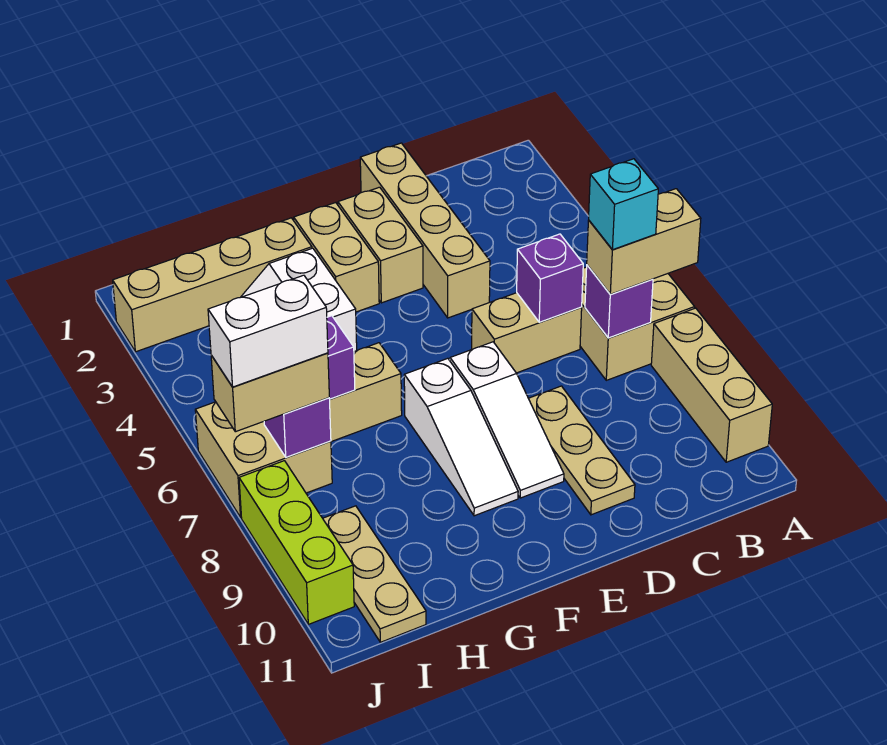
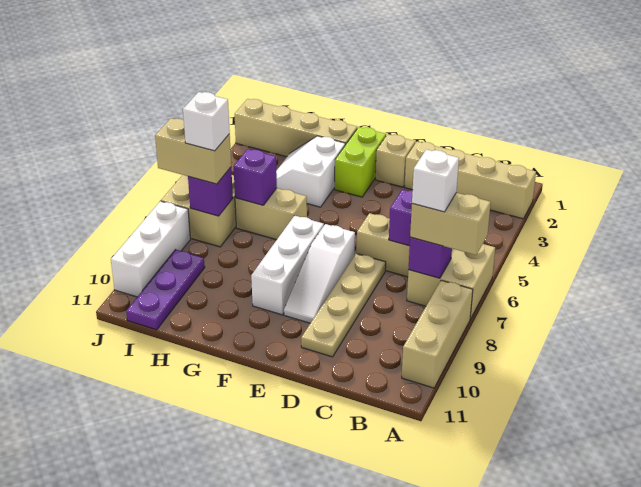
cyan 1x1 brick [589,159,658,250] -> white 1x1 brick [412,149,459,212]
tan 1x4 brick [360,143,490,318] -> tan 1x4 brick turned to [405,142,536,219]
tan 1x3 plate [528,386,635,515] -> tan 1x4 plate [301,253,386,357]
tan 1x2 brick [338,187,423,303] -> tan 1x1 brick [376,134,415,187]
tan 1x2 brick [294,203,379,312] -> lime 1x2 brick [335,127,386,197]
white 1x3 slope [404,358,518,516] -> white 1x3 brick [251,216,324,315]
white 1x2 brick [208,275,328,387] -> white 1x1 brick [183,92,230,151]
tan 1x3 plate [323,506,426,642] -> purple 1x3 plate [126,250,205,330]
lime 1x3 brick [239,461,354,624] -> white 1x3 brick [111,201,190,297]

